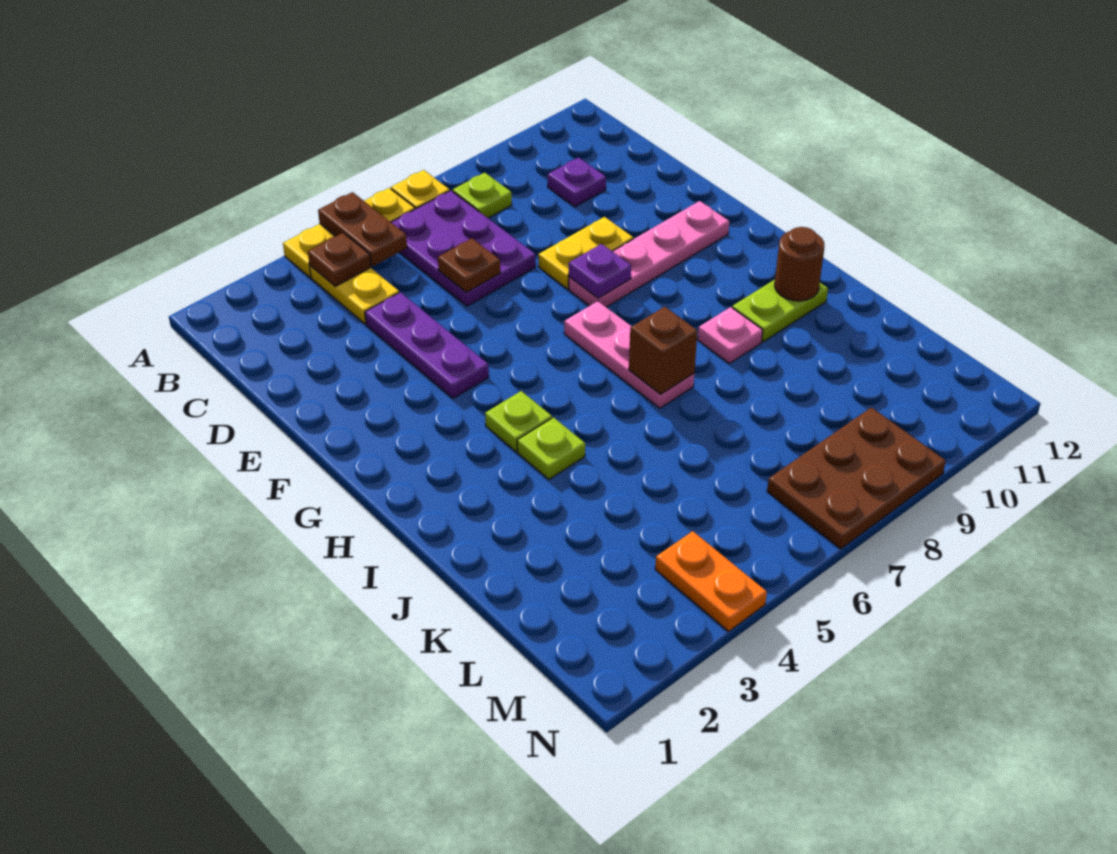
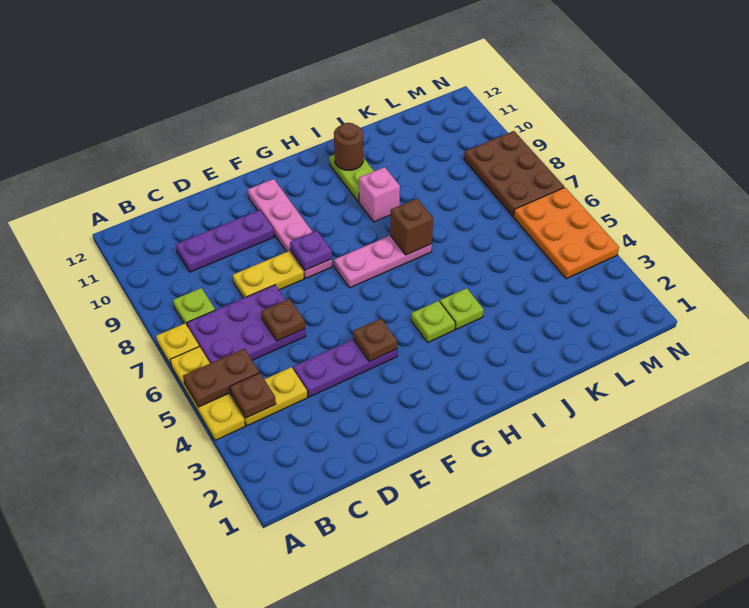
purple 1x1 plate [548,158,606,207] -> purple 1x3 plate [176,210,275,272]
yellow 1x2 plate [538,217,633,289] -> yellow 1x2 plate turned to [233,251,304,298]
none -> brown 1x1 plate [353,319,398,361]
pink 1x1 plate [698,307,763,363] -> pink 1x1 brick [359,167,400,222]
orange 1x2 plate [655,531,767,631] -> orange 2x3 plate [514,188,619,279]

